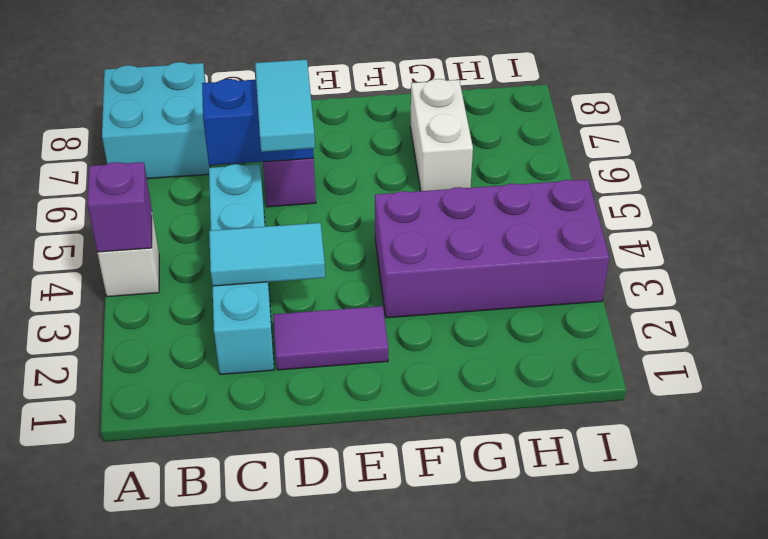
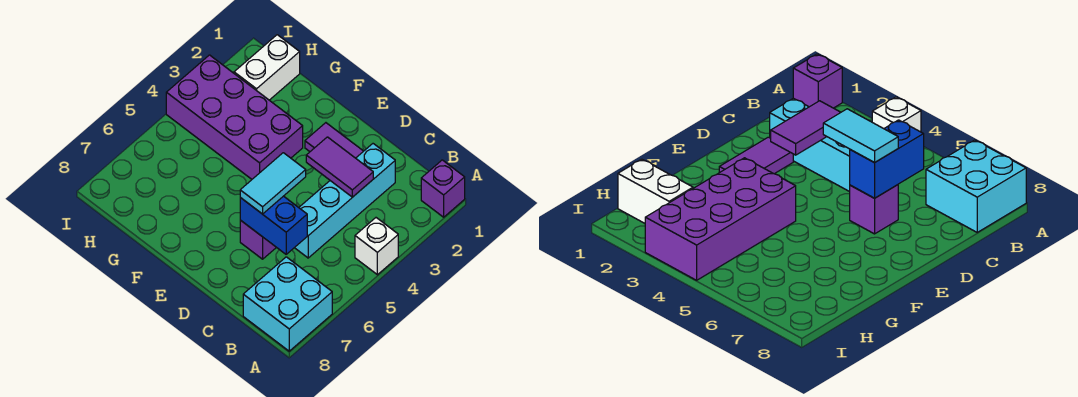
purple 1x1 brick [87,162,152,252] -> purple 1x1 brick moved to [421,160,465,217]
cyan 1x2 tile [209,223,325,286] -> purple 1x2 tile [306,137,373,197]
white 1x2 brick [410,79,473,191] -> white 1x2 brick moved to [234,35,300,100]

